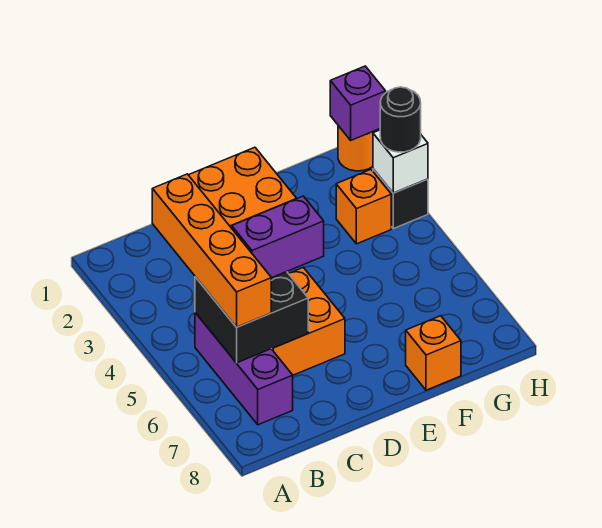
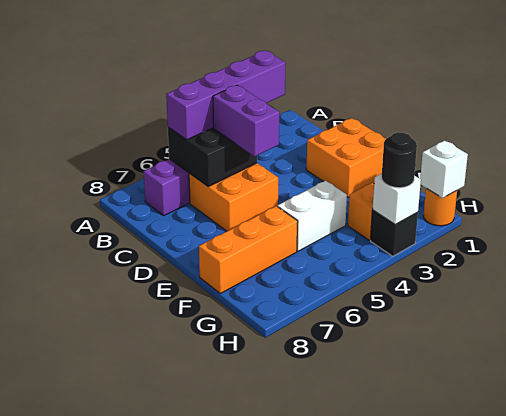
orange 1x4 brick [152,174,271,327] -> purple 1x4 brick [166,51,285,140]
none -> white 1x2 brick [277,181,347,251]
orange 1x1 brick [406,316,461,390] -> orange 1x3 brick [199,206,298,293]
purple 1x1 brick [330,66,386,140] -> white 1x1 brick [420,140,468,198]

